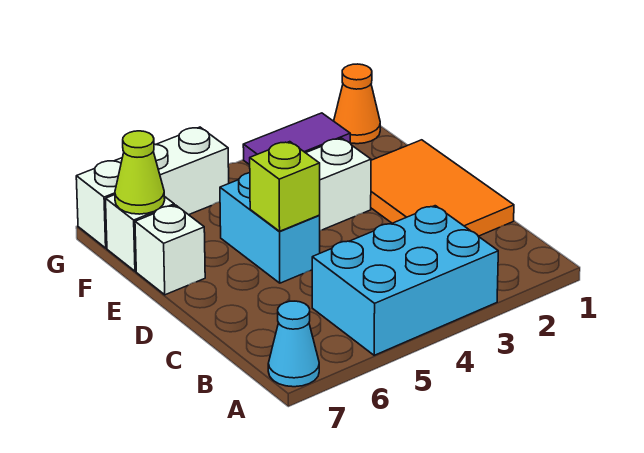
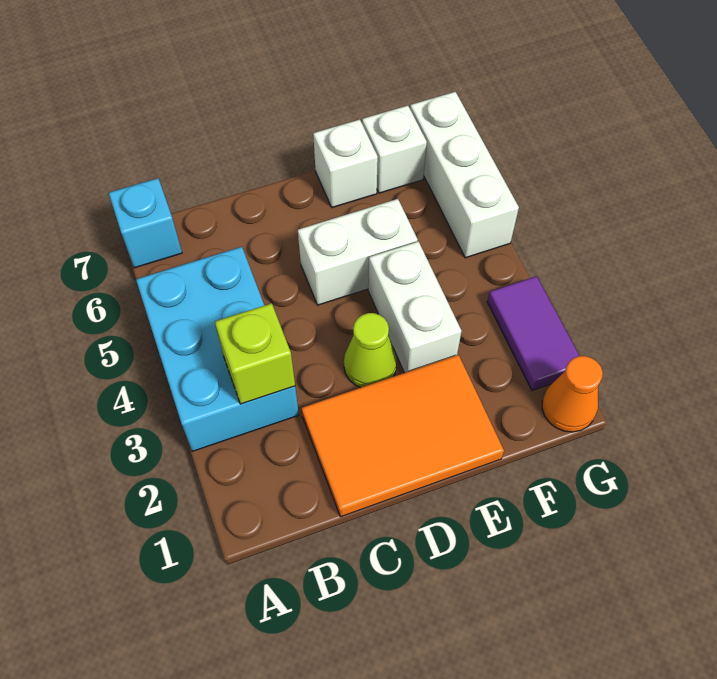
cyan 1x1 cone [268,301,319,387] -> cyan 1x1 brick [109,178,182,268]
cyan 1x2 brick [220,173,320,283] -> white 1x2 brick [298,199,418,305]
lime 1x1 brick [250,142,320,231] -> lime 1x1 brick moved to [215,303,295,404]
lime 1x1 cone [115,131,165,214] -> lime 1x1 cone moved to [344,313,397,388]

